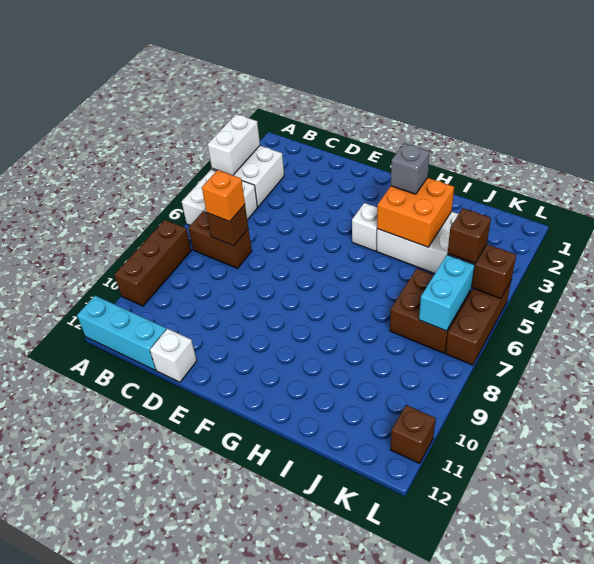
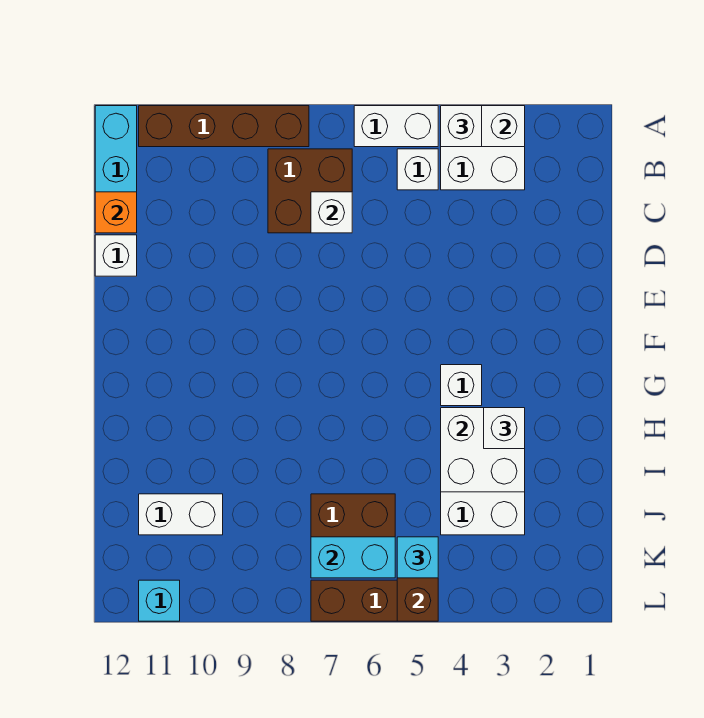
none -> white 1x1 brick [441,106,482,147]
brown 1x3 brick [115,220,191,306] -> brown 1x4 brick [139,106,309,147]
brown 1x2 brick [188,211,252,268] -> brown 2x2 brick [268,149,352,233]
brown 1x1 brick [207,205,248,246] -> white 1x1 brick [311,192,352,233]
orange 1x1 brick [202,170,245,222] -> orange 1x1 brick moved to [95,192,137,233]
orange 2x2 brick [377,178,454,247] -> white 2x2 brick [441,408,525,492]
grey 1x1 brick [391,143,430,194] -> white 1x1 brick [484,408,525,449]
none -> white 1x2 brick [139,494,223,535]
brown 1x1 brick [448,208,491,263] -> cyan 1x1 brick [397,537,438,578]
brown 1x1 brick [391,405,436,463] -> cyan 1x1 brick [139,580,180,621]

